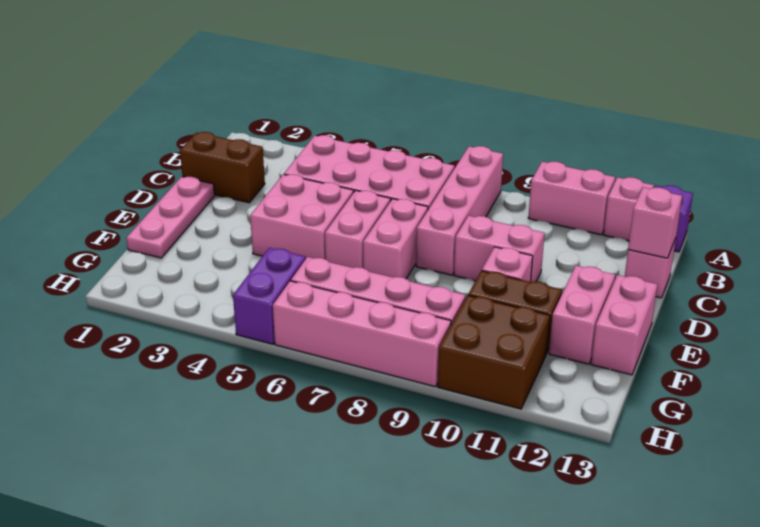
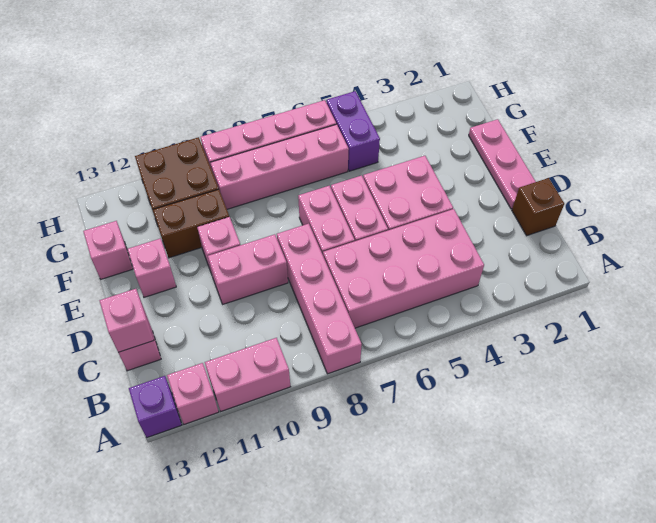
brown 1x2 brick [180,132,265,203] -> brown 1x1 brick [512,178,564,236]
pink 1x2 brick [549,266,615,364] -> pink 1x1 brick [127,239,176,297]
pink 1x2 brick [591,275,658,375] -> pink 1x1 brick [83,221,133,279]

